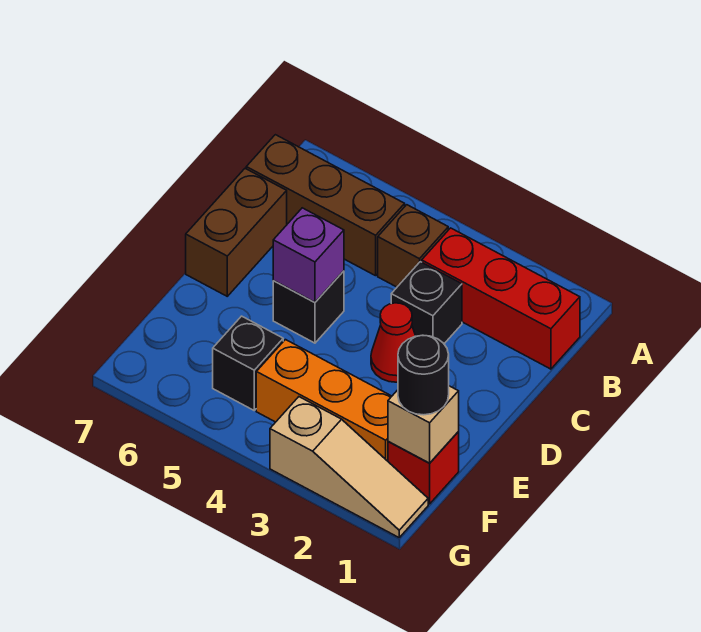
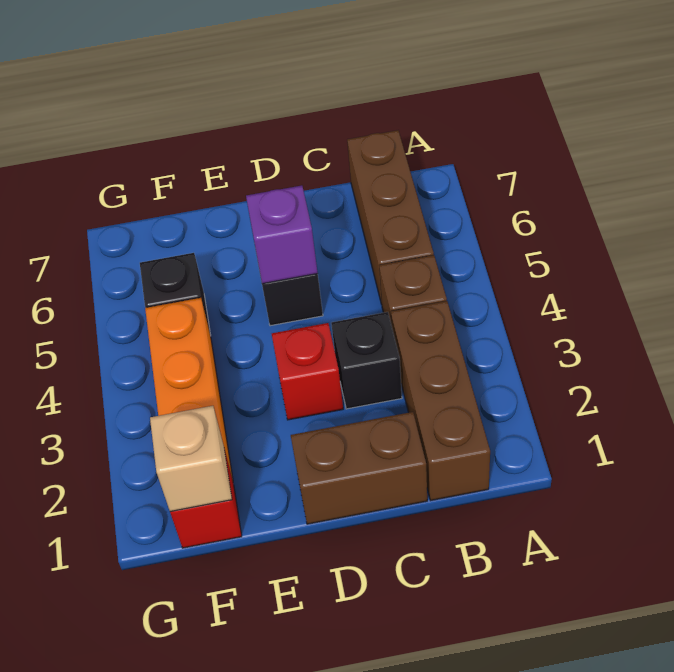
red 1x3 brick [422,228,580,369] -> brown 1x3 brick [391,301,490,500]
brown 1x2 brick [186,168,287,296] -> brown 1x2 brick moved to [291,412,427,524]
red 1x1 cone [371,303,415,382] -> red 1x1 brick [272,323,343,420]
black 1x1 round brick [398,335,449,415] -> none
tan 1x3 slope [270,397,428,537] -> none

